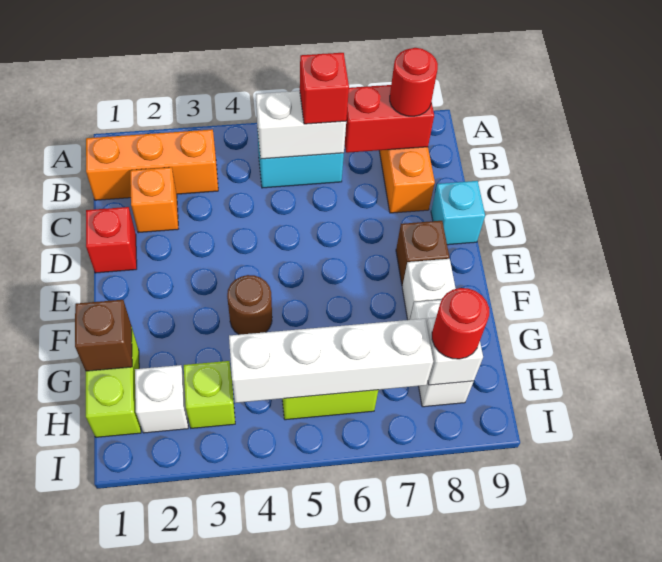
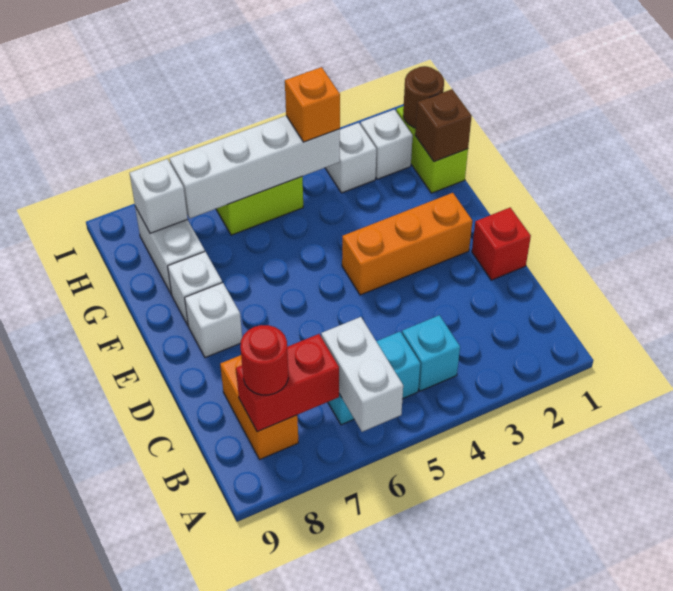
orange 1x3 brick [86,130,218,200] -> orange 1x3 brick moved to [342,193,472,295]
white 1x2 brick [256,91,346,159] -> white 1x2 brick turned to [321,317,403,432]
red 1x1 brick [300,53,349,124] -> none
orange 1x1 brick [130,167,178,233] -> orange 1x1 brick moved to [285,67,340,142]
cyan 1x1 brick [431,181,485,245] -> cyan 1x1 brick moved to [402,315,460,391]
brown 1x1 brick [396,221,449,286] -> white 1x1 brick [185,283,242,358]
brown 1x1 round brick [227,275,272,335] -> brown 1x1 round brick moved to [403,66,444,128]
lime 1x1 brick [184,361,235,428] -> white 1x1 brick [325,123,376,193]
red 1x1 round brick [432,288,489,359] -> none

